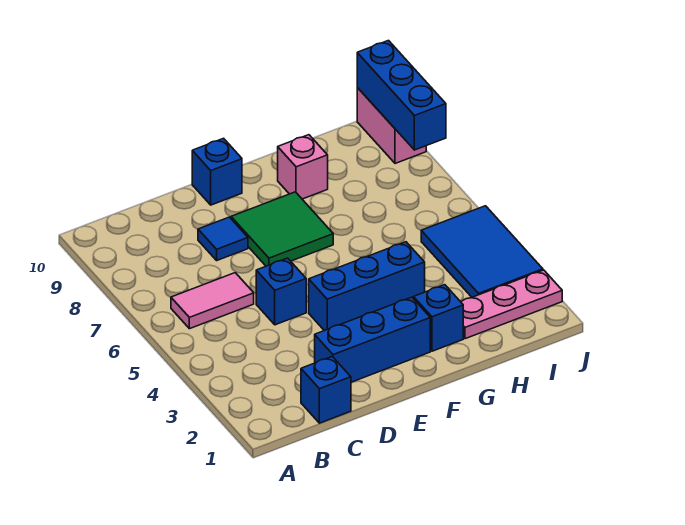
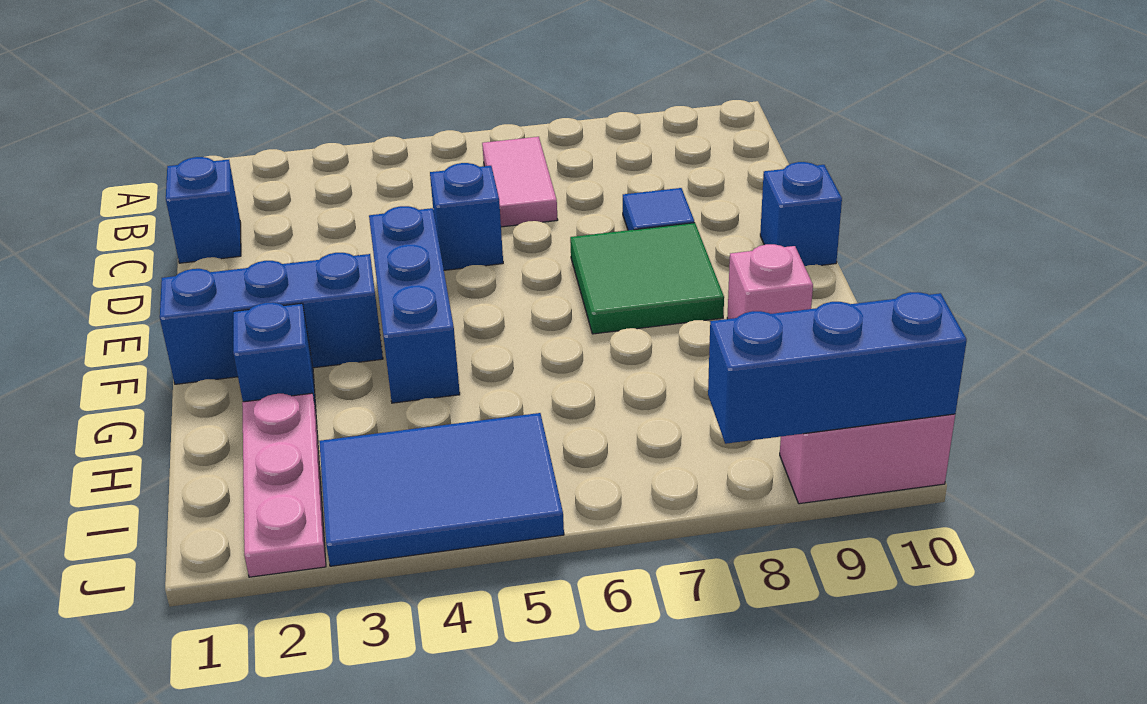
blue 1x3 brick [315,297,430,382] -> blue 1x3 brick turned to [160,253,383,384]

